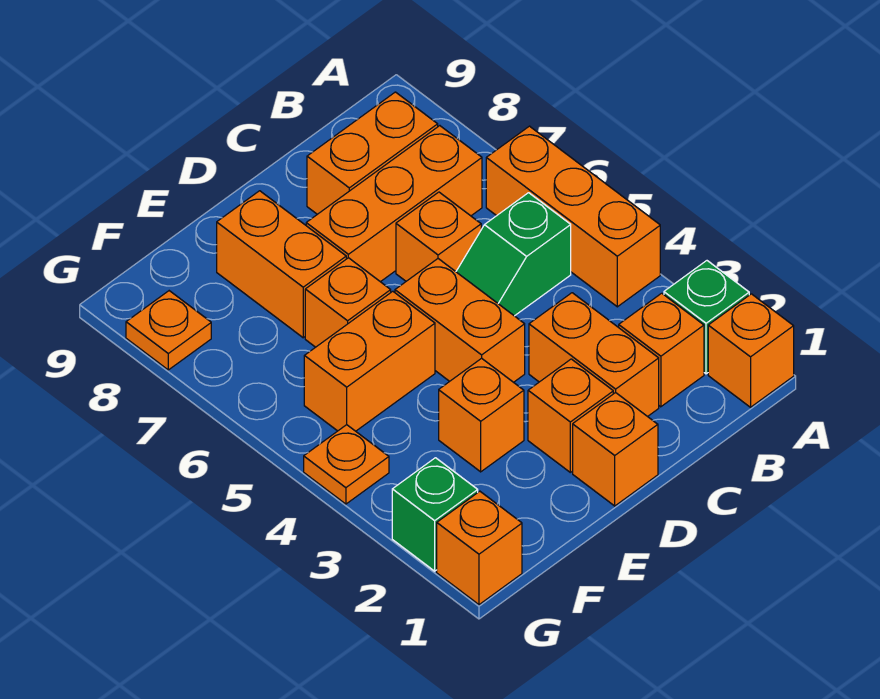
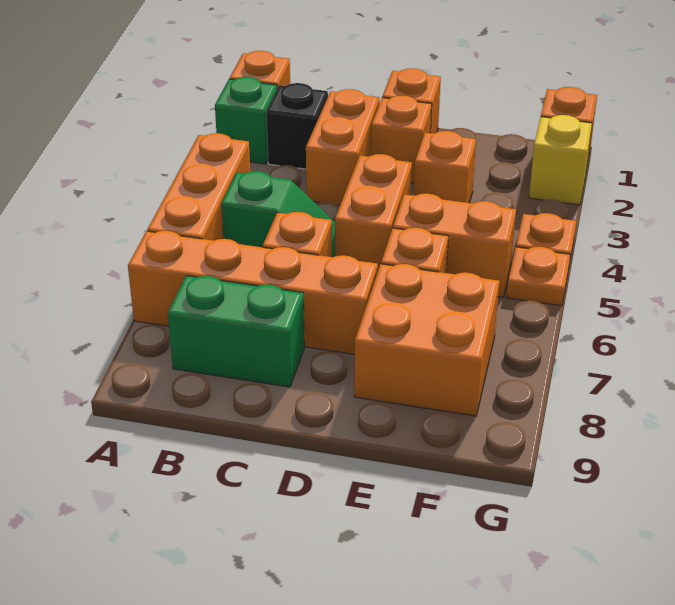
orange 1x1 brick [619,293,704,407] -> black 1x1 brick [266,83,328,169]
orange 1x3 brick [306,126,482,282] -> orange 1x4 brick [128,231,378,354]
orange 1x2 brick [307,92,438,214] -> green 1x2 brick [168,276,304,387]
orange 1x2 brick [217,191,346,338] -> orange 2x2 brick [354,264,499,416]
green 1x1 brick [392,458,478,571] -> yellow 1x1 brick [529,115,592,205]
orange 1x1 plate [126,291,211,370] -> orange 1x1 plate moved to [506,247,570,306]

